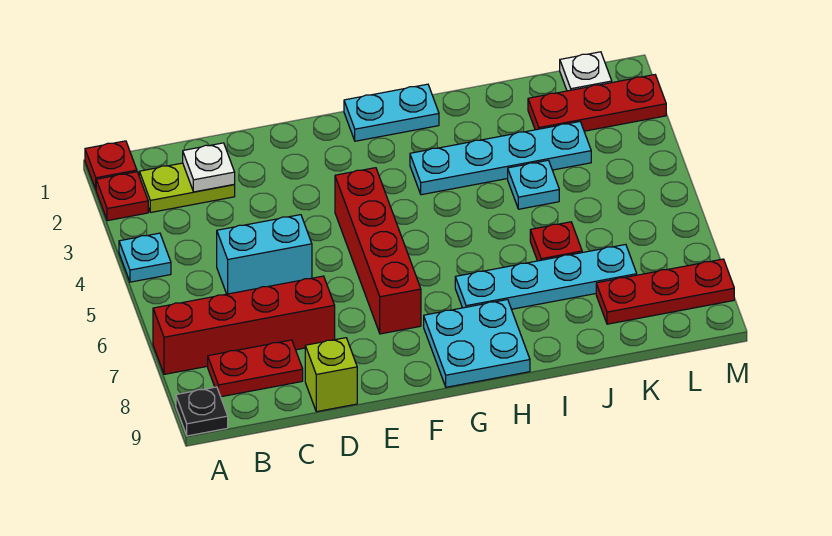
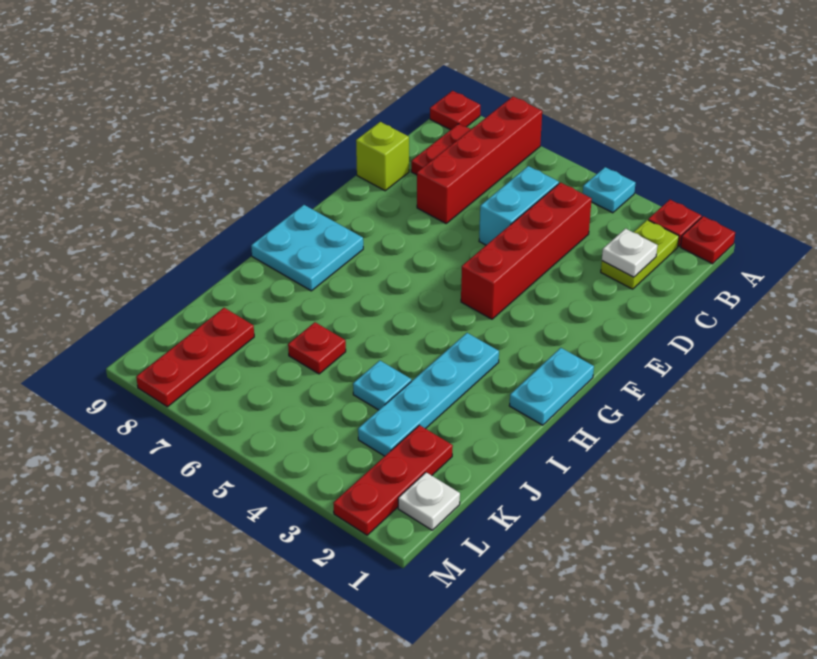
black 1x1 plate [176,387,228,436] -> red 1x1 plate [430,91,480,130]
red 1x4 brick [335,168,421,334] -> red 1x4 brick turned to [461,183,592,319]
cyan 1x4 plate [455,244,637,309] -> none

